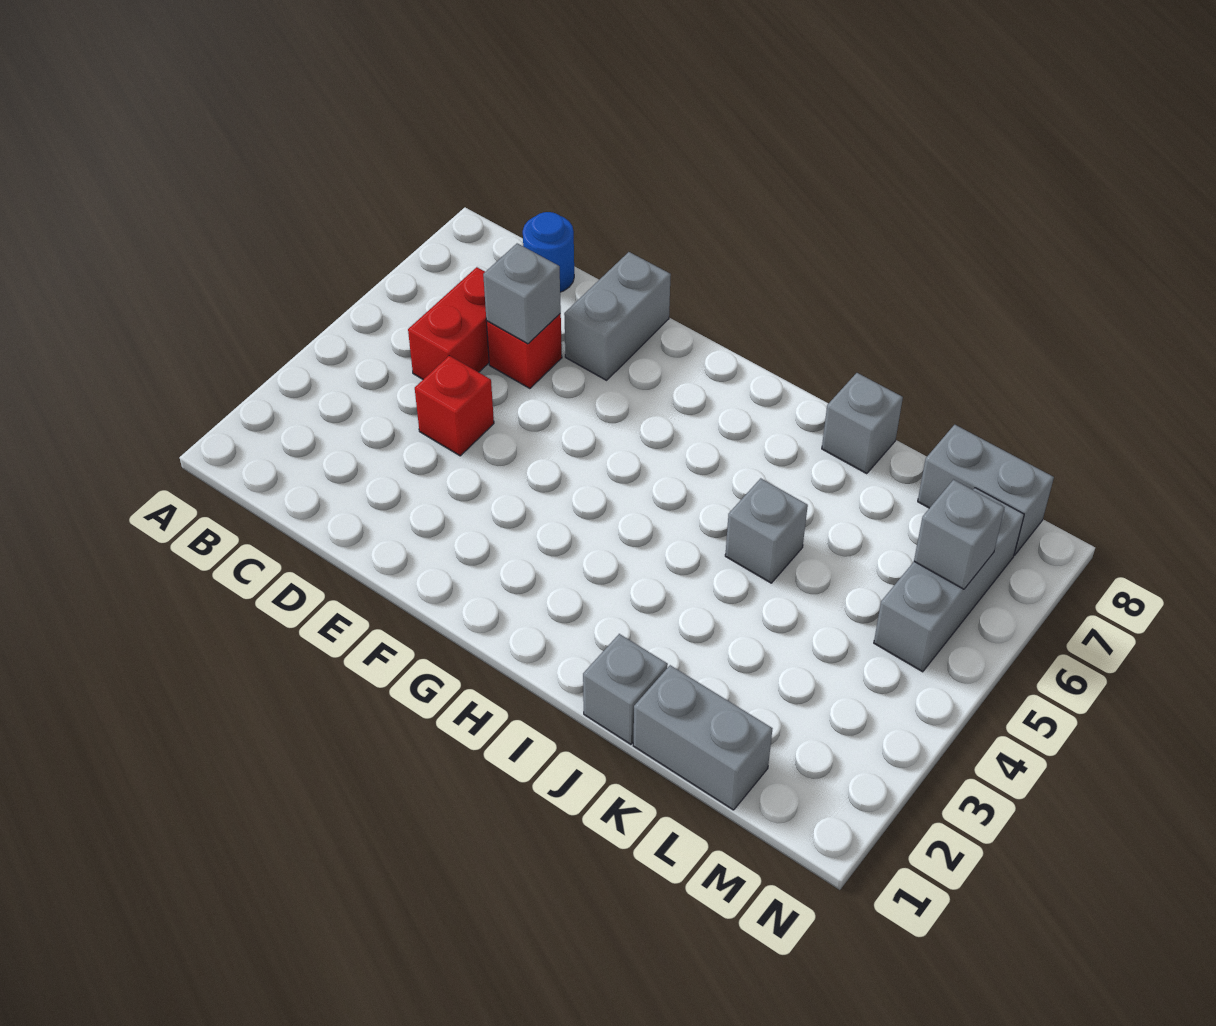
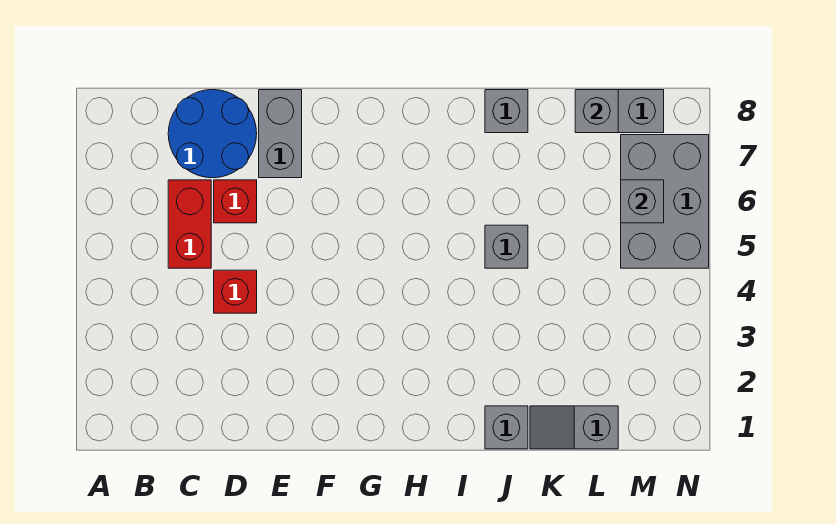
blue 1x1 round brick [523,212,574,292] -> blue 2x2 round brick [168,90,257,178]
grey 1x1 brick [483,243,561,344] -> grey 1x1 brick moved to [575,90,618,133]
grey 1x2 brick [633,665,772,810] -> grey 1x2 slope [530,406,618,449]
grey 1x3 brick [874,488,1024,672] -> grey 2x3 brick [621,135,709,268]

